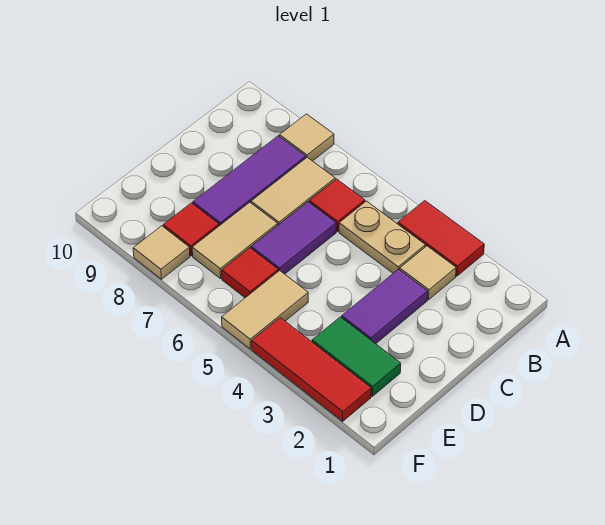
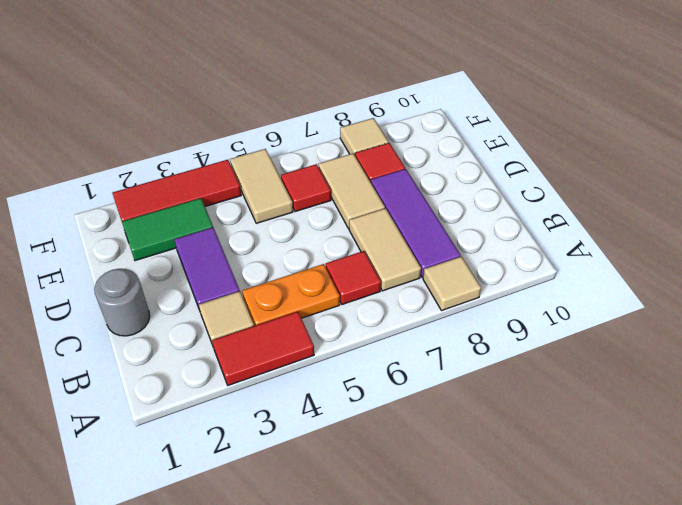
tan 1x2 plate [339,201,425,273] -> orange 1x2 plate [242,264,340,326]
none -> grey 1x1 round brick [94,269,150,336]
purple 1x2 tile [251,202,336,274] -> none

